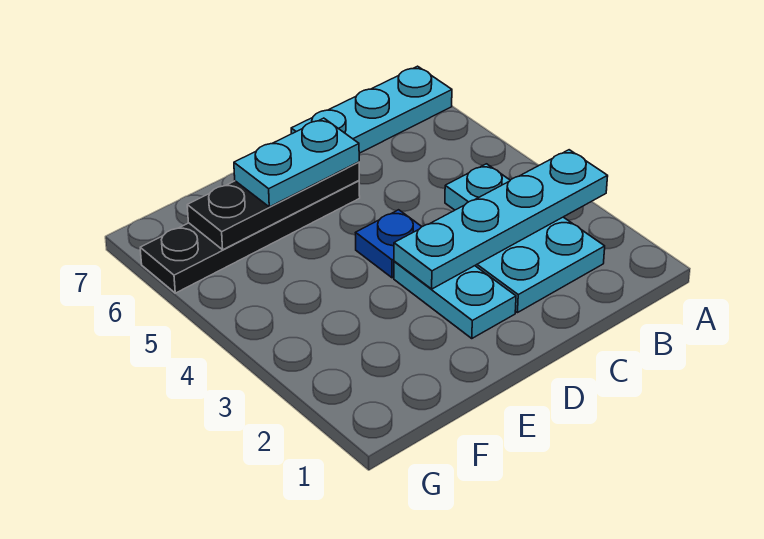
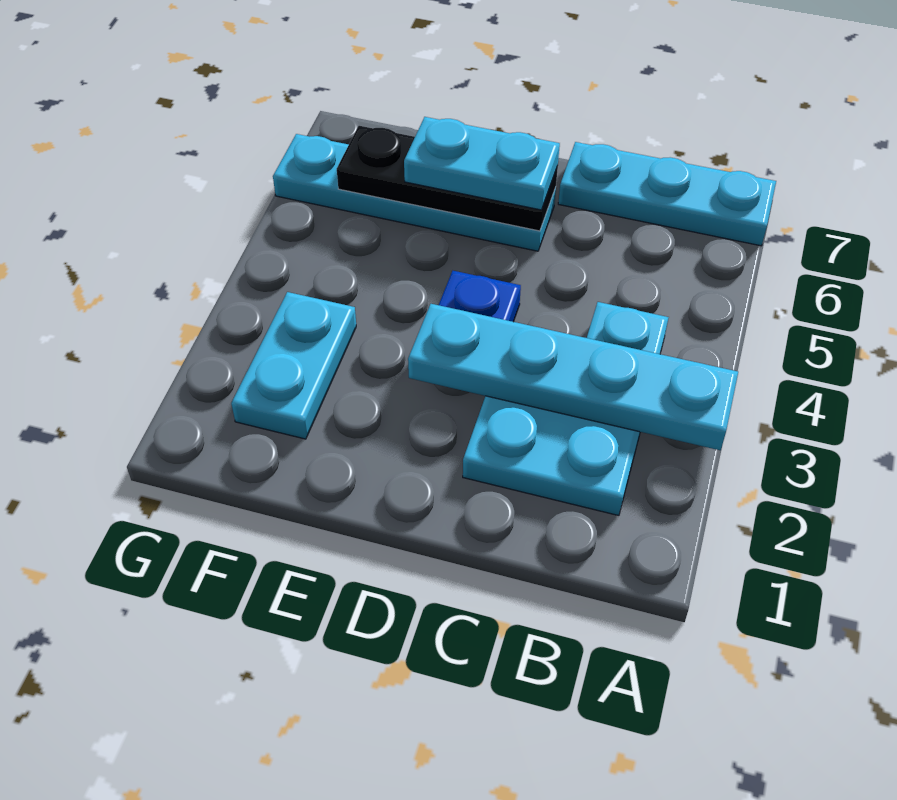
cyan 1x2 plate [394,261,516,339] -> cyan 1x2 plate moved to [231,292,356,439]
black 1x4 plate [140,181,360,293] -> cyan 1x4 plate [273,134,556,251]

